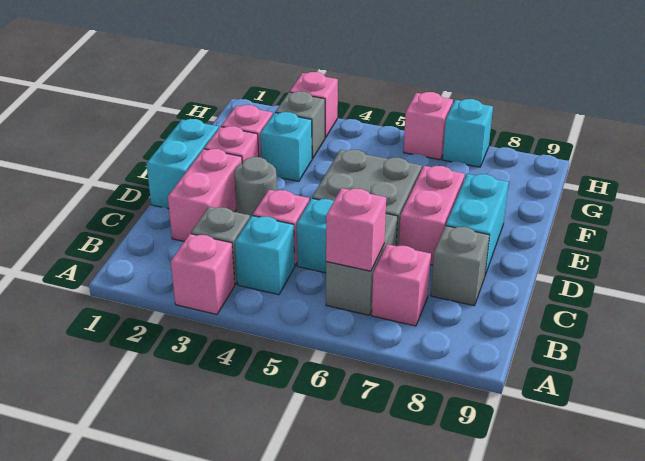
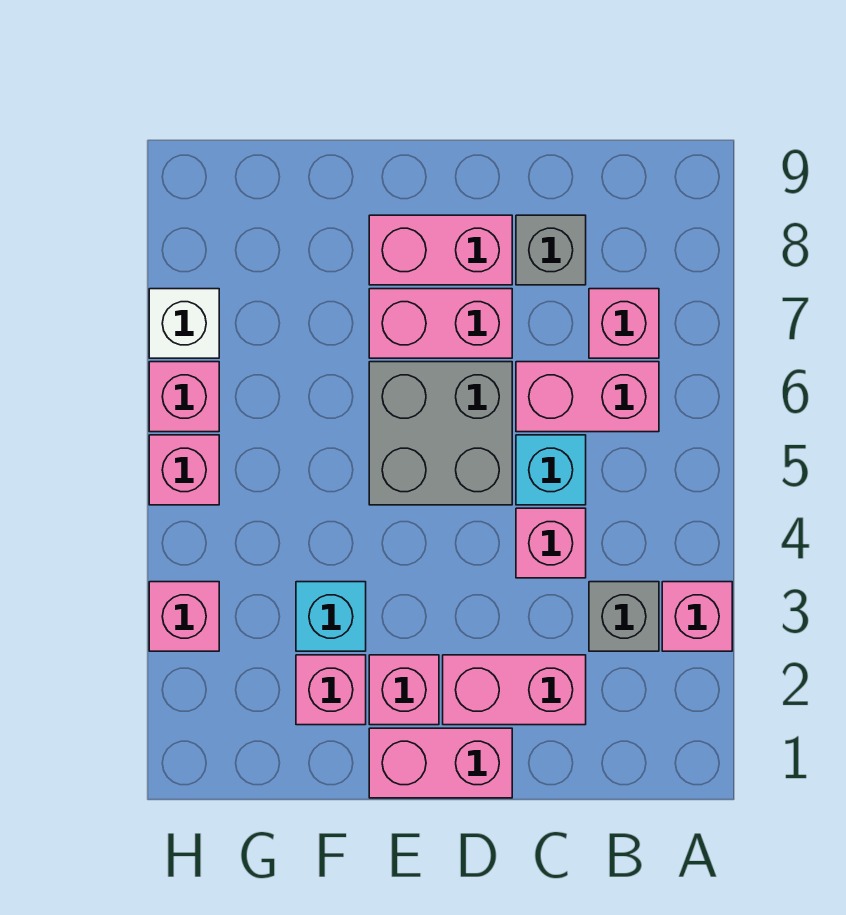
cyan 1x1 brick [235,216,295,295] -> none
grey 1x2 brick [326,214,398,315] -> pink 1x2 brick [516,362,659,432]
pink 1x1 brick [326,188,386,271] -> pink 1x1 brick moved to [149,435,219,505]
cyan 1x2 brick [146,119,219,209] -> pink 1x2 brick [369,728,512,798]
grey 1x1 round brick [234,157,277,218] -> none
cyan 1x2 brick [446,174,509,275] -> pink 1x2 brick [369,215,512,285]
grey 1x1 brick [275,91,325,159] -> none
cyan 1x1 brick [443,99,493,167] -> white 1x1 brick [149,289,219,358]

